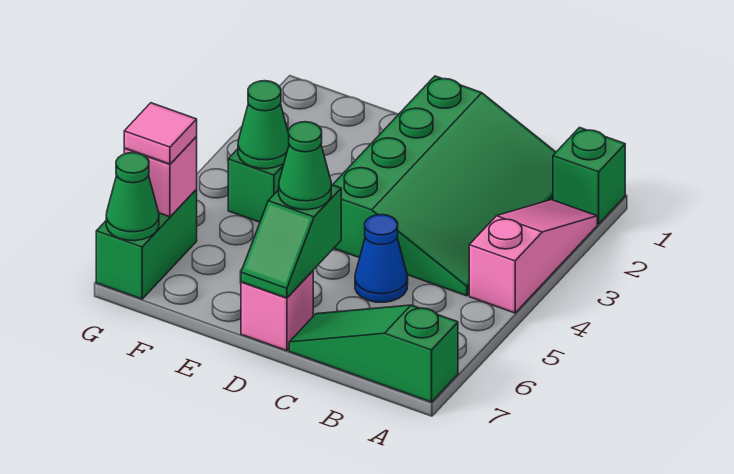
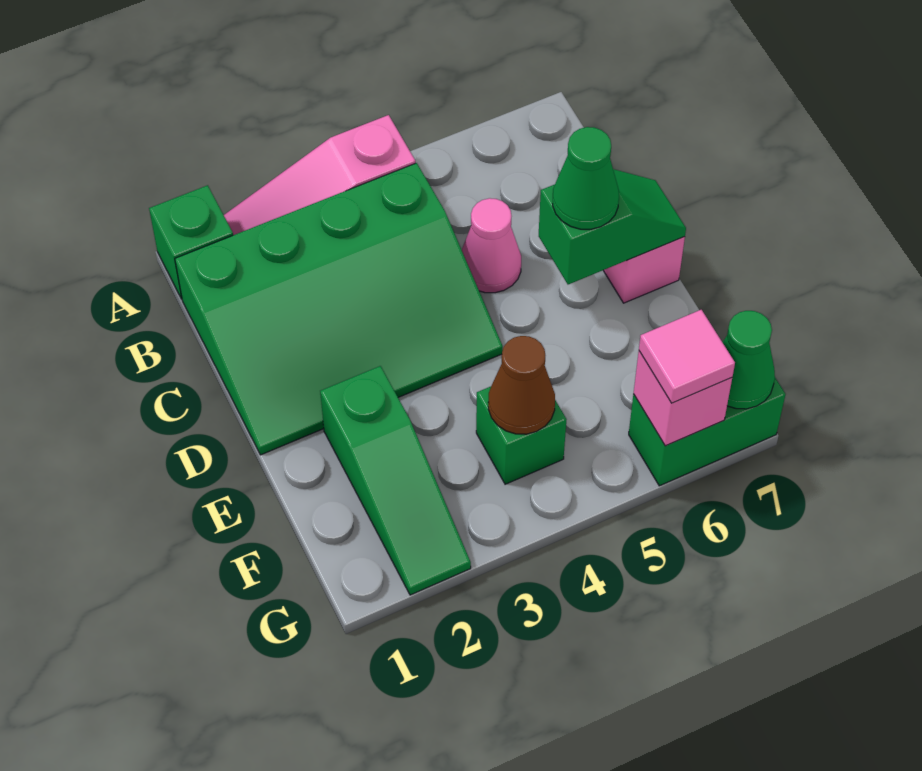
green 1x3 slope [289,305,458,402] -> green 1x3 slope moved to [320,366,471,595]
green 3x4 slope [333,76,556,296] -> green 3x4 slope turned to [175,163,503,455]
blue 1x1 cone [355,215,408,302] -> pink 1x1 cone [462,198,521,293]
green 1x1 cone [238,81,289,169] -> brown 1x1 cone [488,336,555,434]

